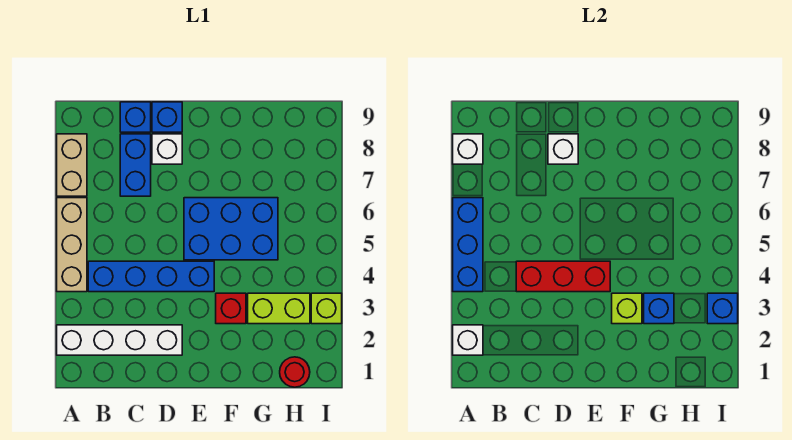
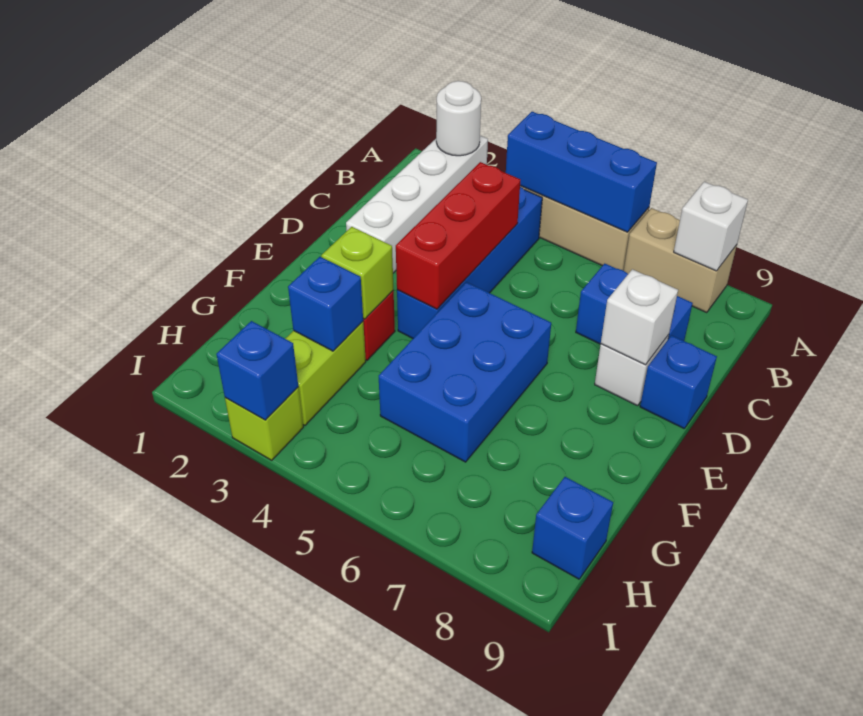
white 1x1 brick [453,325,483,355] -> white 1x1 round brick [436,81,481,156]
blue 1x1 brick [120,102,151,132] -> blue 1x1 brick moved to [532,477,613,579]
red 1x1 round brick [280,357,310,387] -> none

